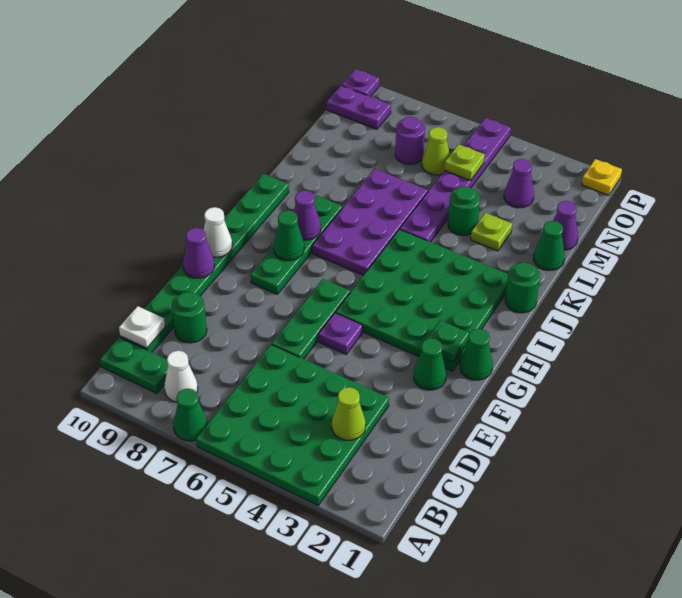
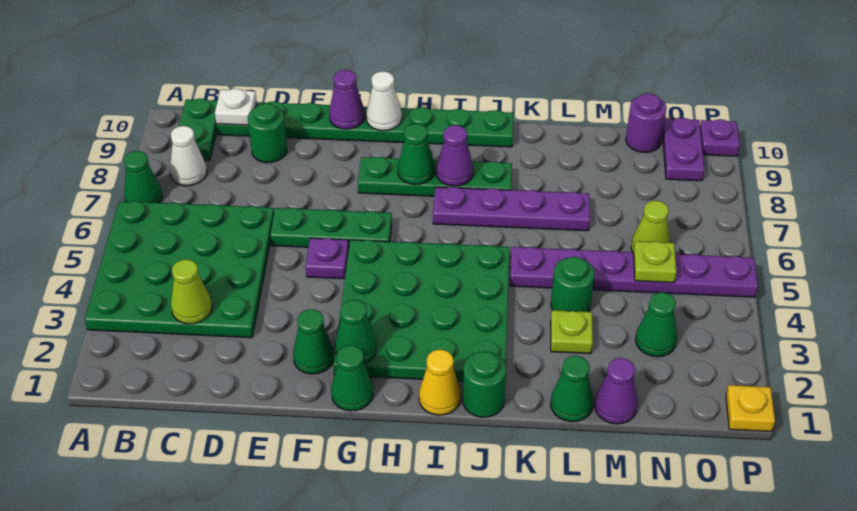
green 1x1 plate [427,320,469,363] -> green 1x1 cone [335,300,376,363]
none -> yellow 1x1 cone [419,349,461,415]
purple 2x4 plate [312,169,428,275] -> purple 1x4 plate [433,187,590,231]
purple 1x1 cone [504,159,534,208] -> green 1x1 cone [636,292,677,357]
purple 1x1 round brick [395,117,425,164] -> purple 1x1 round brick moved to [626,93,667,152]

